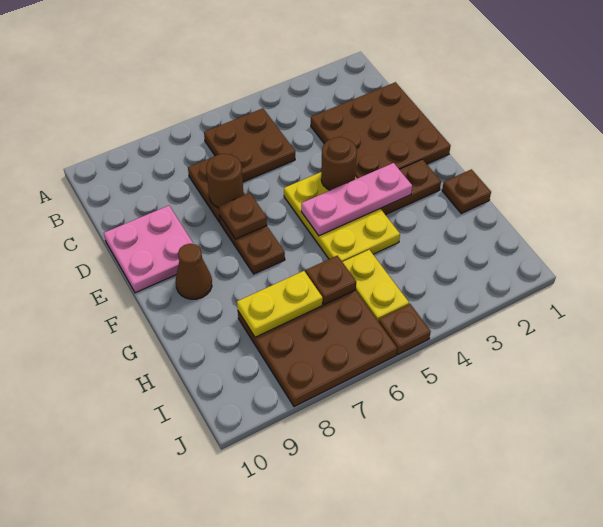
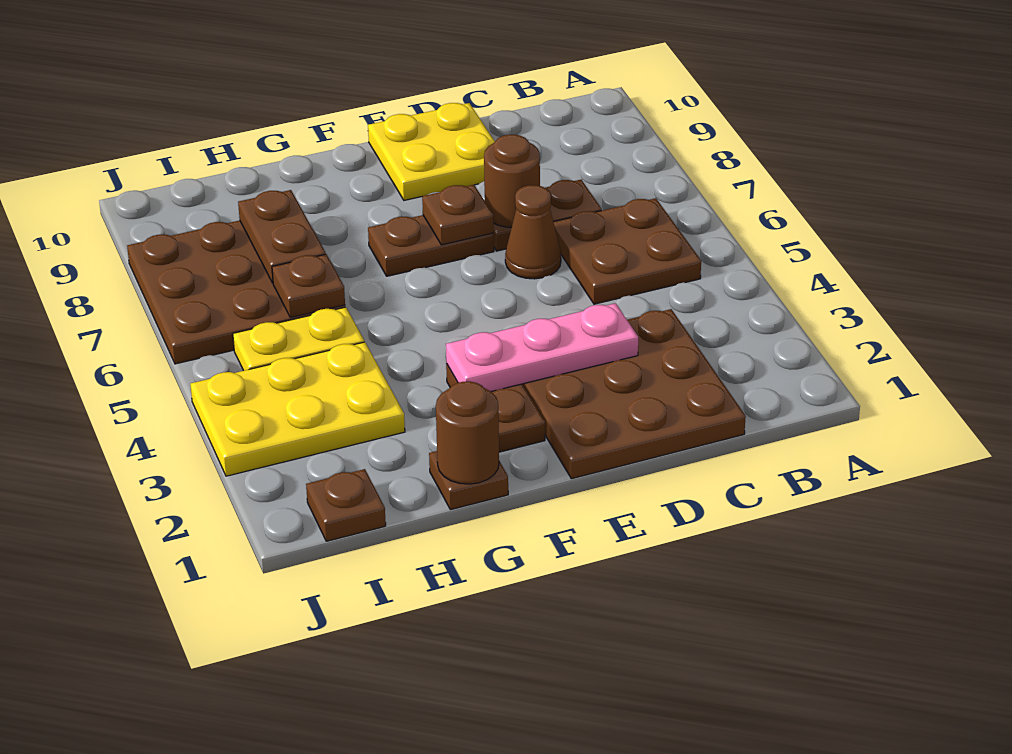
pink 2x2 plate [104,206,193,293] -> yellow 2x2 plate [368,103,495,200]
yellow 2x3 plate [284,172,400,262] -> yellow 2x3 plate moved to [190,342,405,476]
brown 1x1 round brick [321,137,357,190] -> brown 1x1 round brick moved to [436,381,499,484]
pink 1x3 plate [301,163,412,236] -> pink 1x3 plate turned to [446,303,638,391]
brown 1x1 cone [176,244,212,299] -> brown 1x1 cone moved to [505,185,561,279]
yellow 1x2 plate [237,271,323,337] -> brown 1x2 plate [238,190,326,283]
brown 1x1 plate [378,304,431,355] -> brown 1x1 plate moved to [306,469,386,541]

